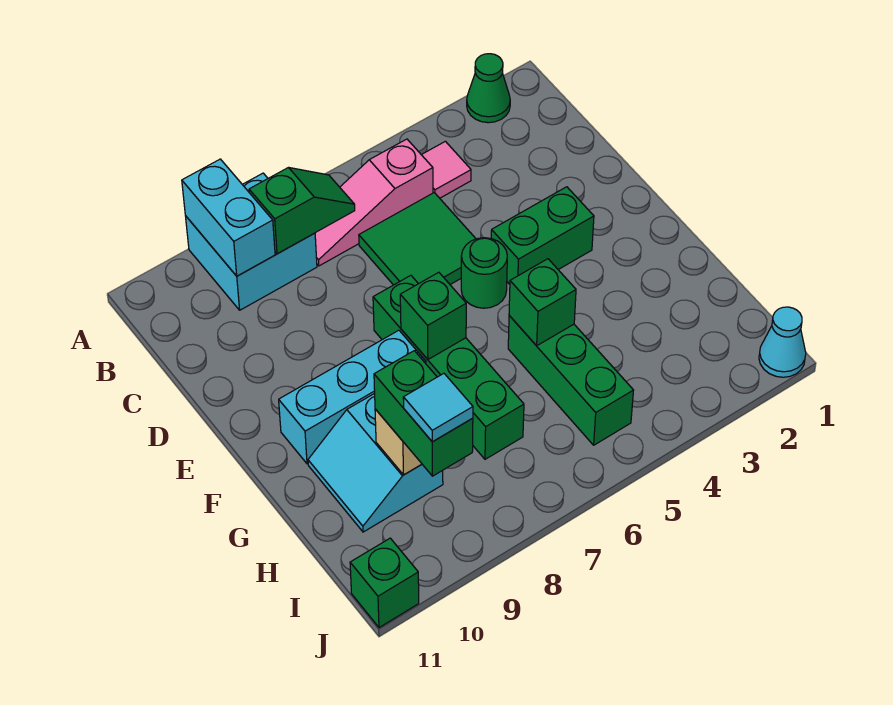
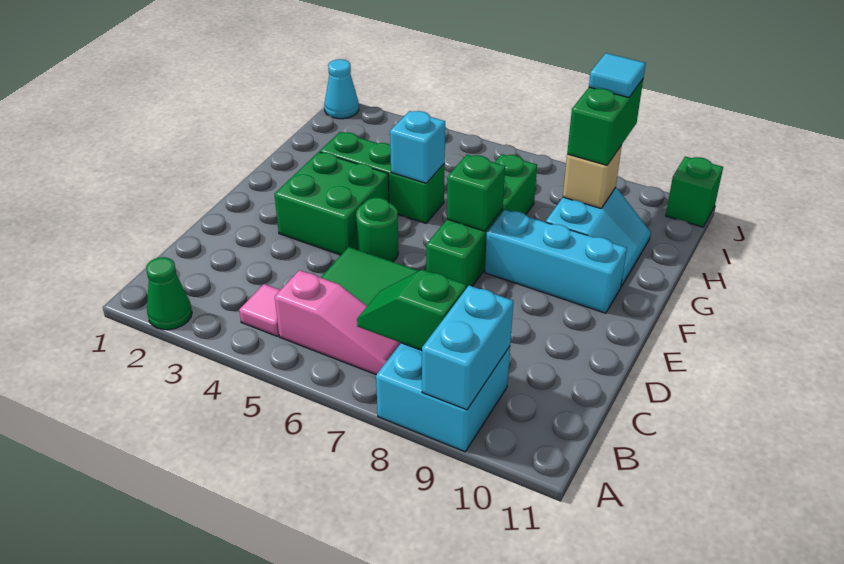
green 1x2 brick [491,187,594,284] -> green 2x2 brick [274,152,389,255]
green 1x3 brick [508,316,634,445] -> green 1x3 brick turned to [320,132,445,223]
green 1x1 brick [509,259,576,346] -> cyan 1x1 brick [390,111,445,183]

